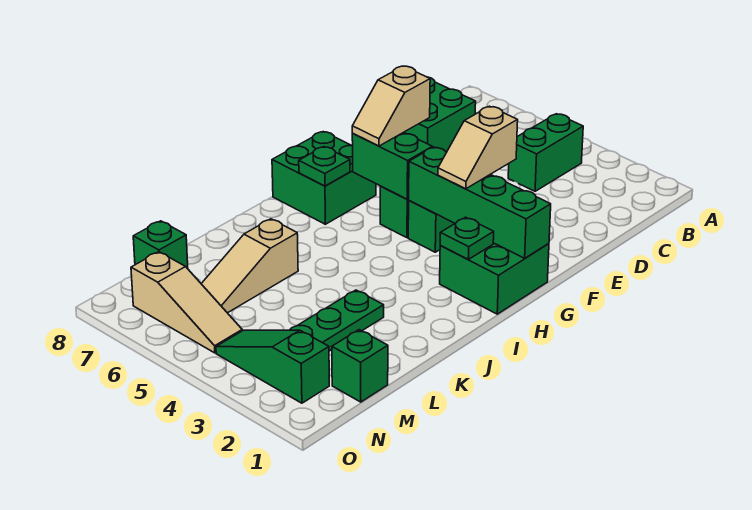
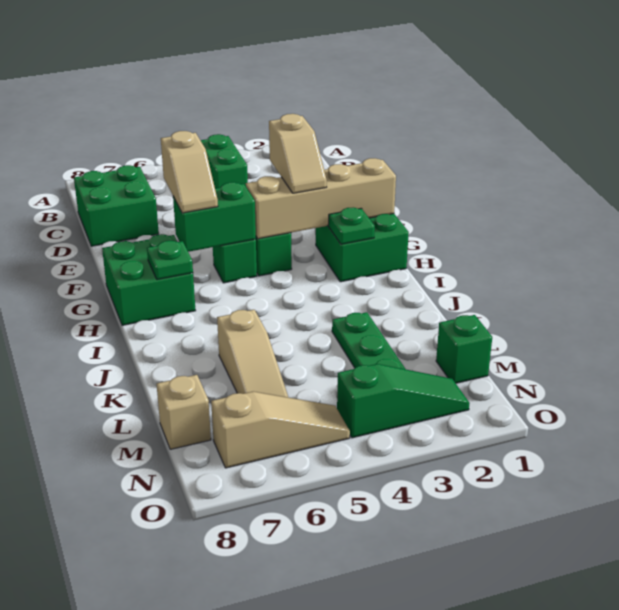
green 1x4 brick [409,147,551,258] -> tan 1x4 brick [246,158,396,239]
green 1x1 brick [133,221,188,269] -> tan 1x1 brick [157,375,211,449]
green 1x3 slope [216,330,329,403] -> green 1x3 slope turned to [337,364,470,438]

